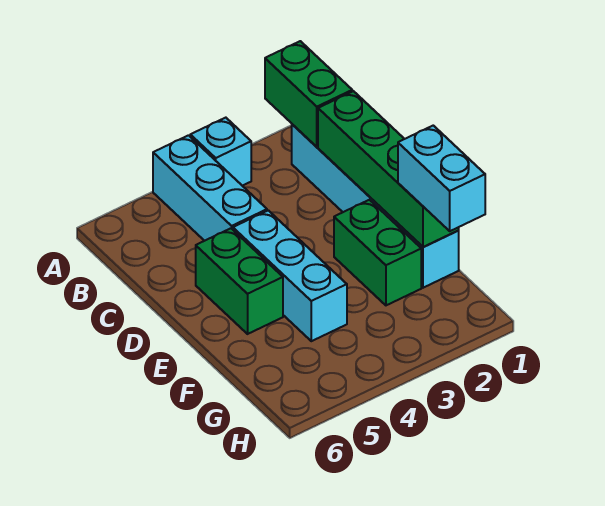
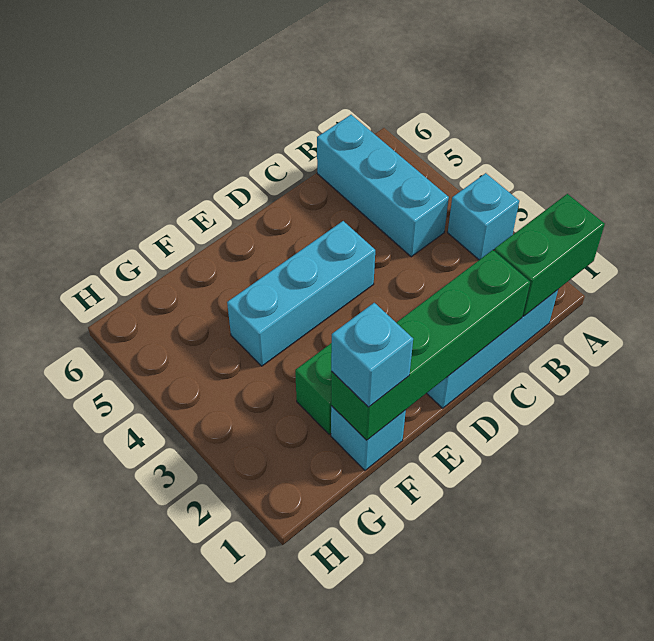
cyan 1x3 brick [153,135,267,241] -> cyan 1x3 brick turned to [317,115,449,257]
green 1x2 brick [196,228,283,334] -> none
cyan 1x2 brick [398,126,485,231] -> cyan 1x1 brick [331,303,413,407]

